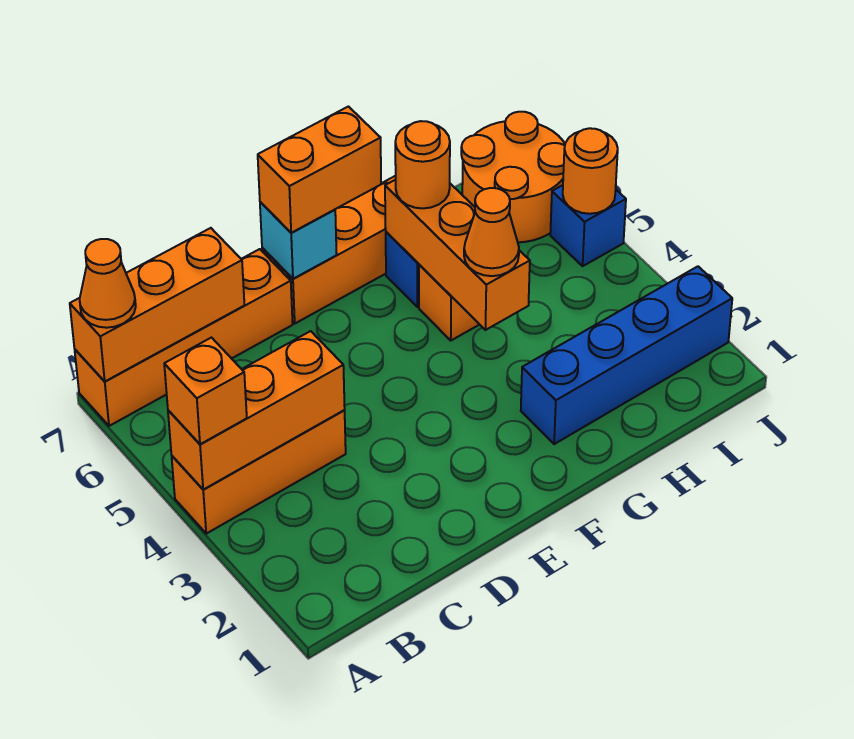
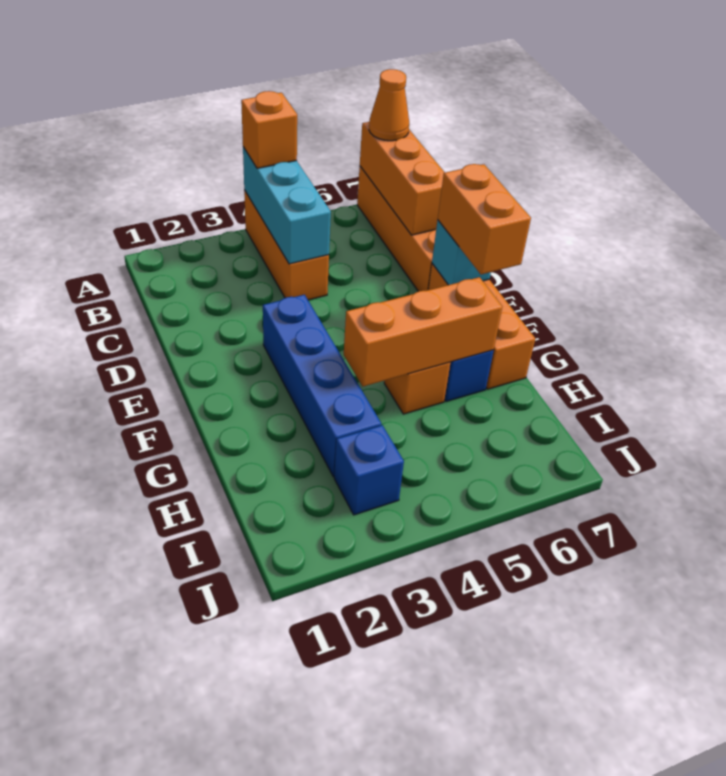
orange 1x3 brick [168,331,345,489] -> cyan 1x3 brick [243,147,331,264]
blue 1x4 brick [521,266,732,444] -> blue 1x4 brick moved to [263,295,381,477]
orange 1x1 cone [464,188,519,276] -> none
orange 1x1 round brick [395,121,450,208] -> none
orange 2x2 round brick [461,112,565,242] -> none
blue 1x1 brick [550,185,626,266] -> blue 1x1 brick moved to [334,425,404,515]
orange 1x1 round brick [563,128,618,214] -> none

